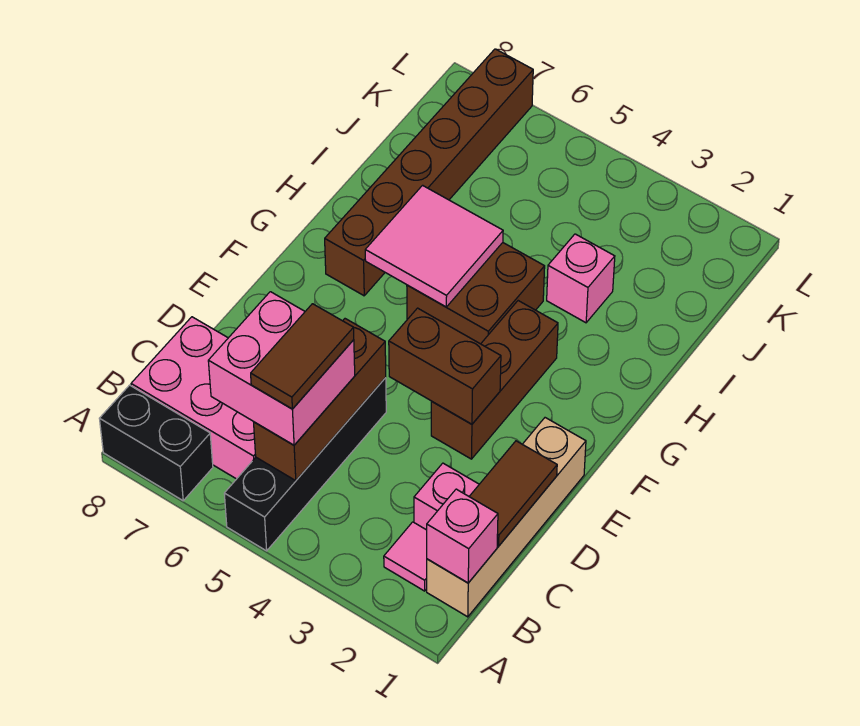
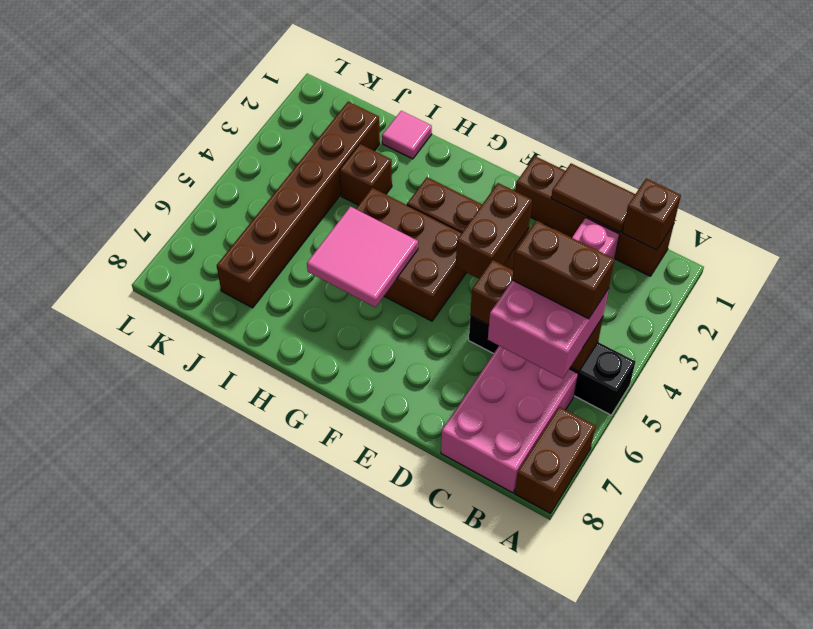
black 1x2 brick [99,385,213,501] -> brown 1x2 brick [515,407,595,513]
tan 1x4 brick [427,418,586,617] -> brown 1x4 brick [516,156,674,276]
pink 1x1 brick [427,489,498,583] -> brown 1x1 brick [622,178,681,250]
pink 1x1 tile [384,522,427,591] -> pink 1x1 tile moved to [382,111,432,159]
brown 1x2 tile [251,304,354,409] -> brown 1x2 brick [512,220,615,319]
brown 2x2 brick [407,243,545,344] -> brown 2x3 brick [356,188,466,321]
brown 1x6 brick [325,49,533,296] -> brown 1x6 brick turned to [217,102,380,308]
pink 1x1 brick [547,234,615,323] -> brown 1x1 brick [340,144,392,205]

